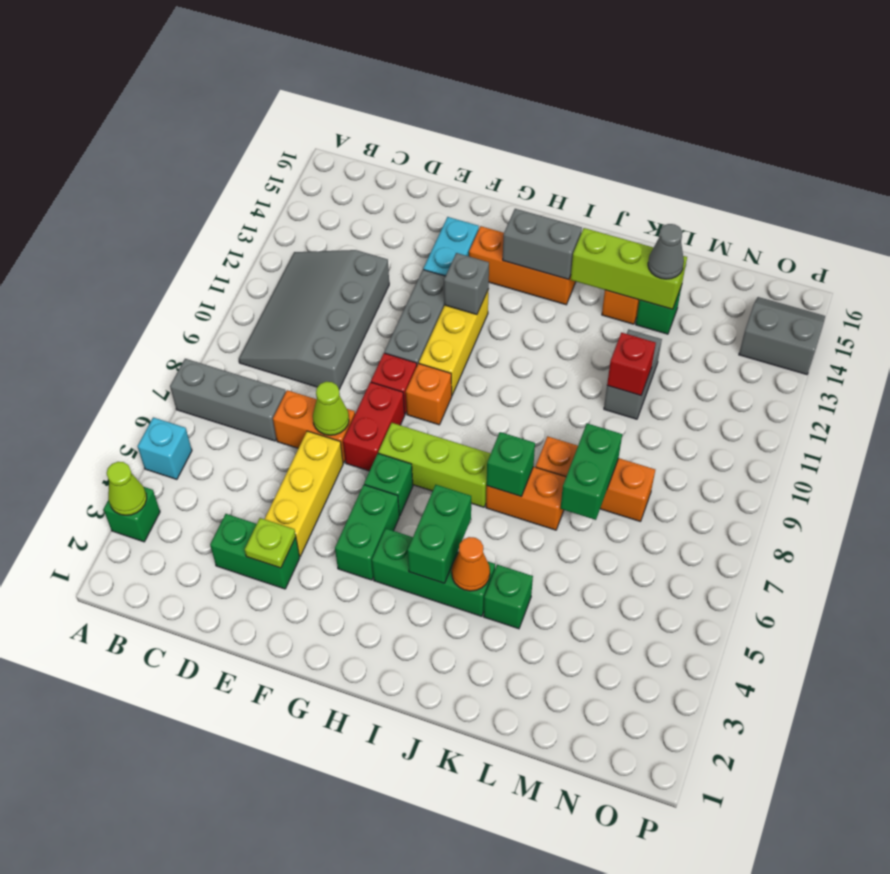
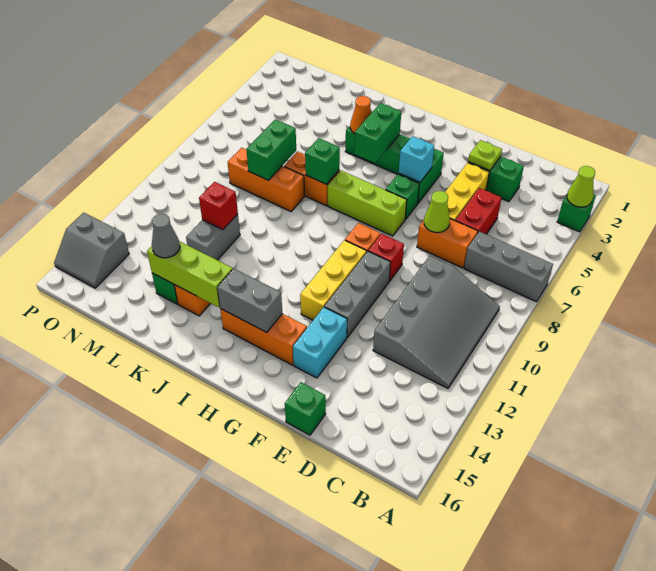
cyan 1x1 brick [138,417,192,479] -> cyan 1x1 brick moved to [399,136,434,182]
red 1x2 brick [343,382,405,471] -> red 1x2 brick moved to [456,188,501,234]
grey 1x1 brick [444,253,489,315] -> none
green 1x1 brick [484,565,533,629] -> green 1x1 brick moved to [285,382,326,435]

